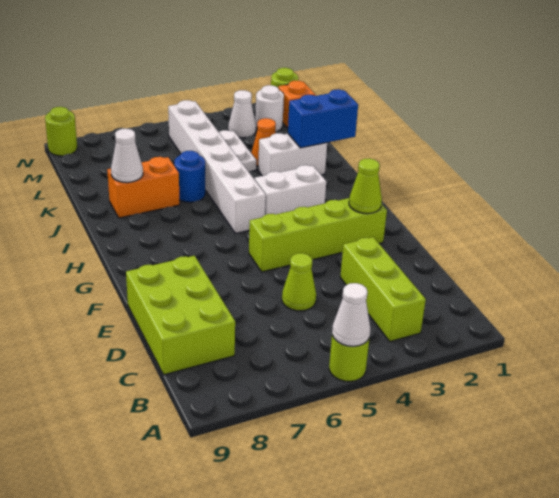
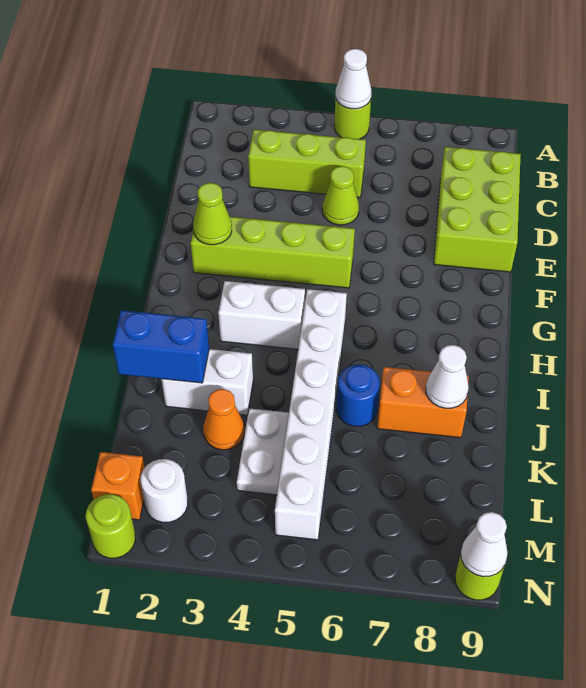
lime 1x3 brick [340,237,426,342] -> lime 1x3 brick turned to [248,130,366,197]
white 1x1 cone [228,90,256,138] -> white 1x1 cone moved to [461,512,508,577]

